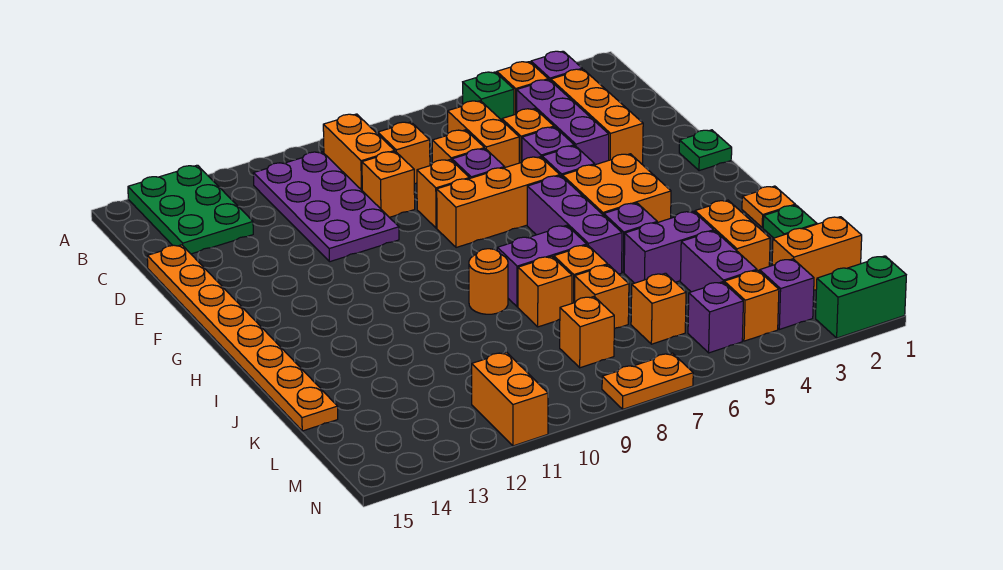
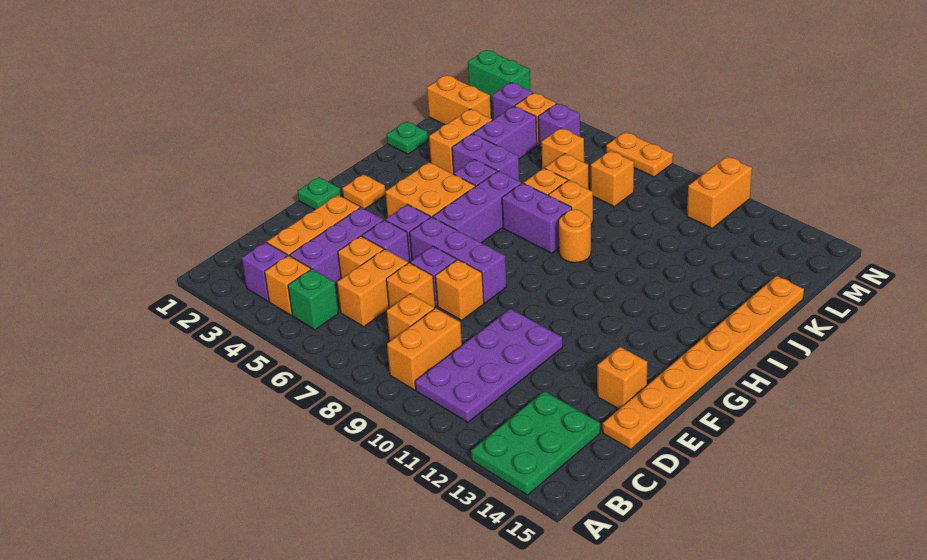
orange 1x1 brick [362,151,415,217] -> orange 1x1 brick moved to [597,347,647,409]
orange 1x3 brick [437,157,560,248] -> purple 1x3 brick [410,217,507,303]
orange 1x1 plate [742,186,795,228] -> orange 1x1 plate moved to [342,174,386,209]

